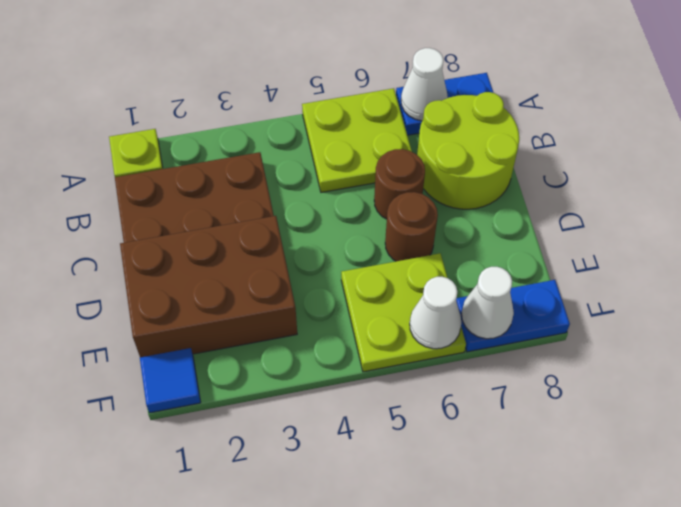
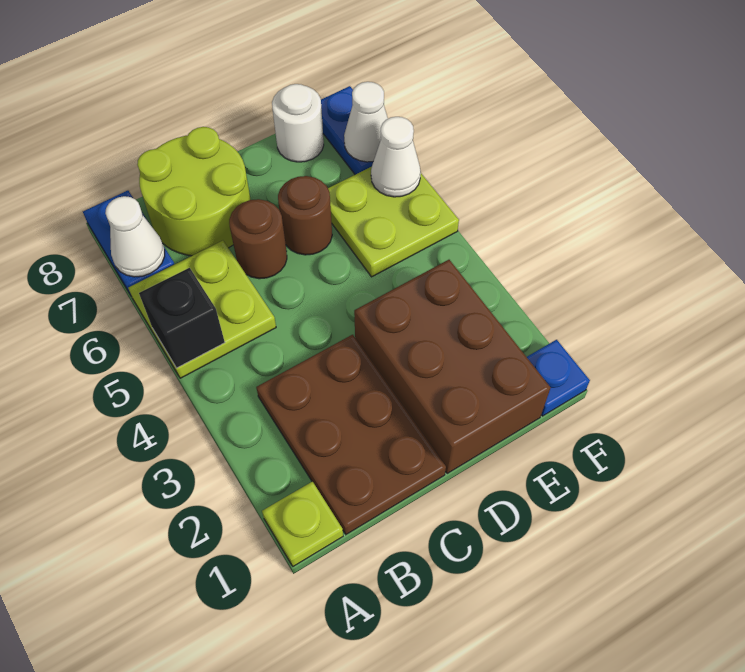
none -> black 1x1 brick [139,268,225,368]
none -> white 1x1 round brick [272,84,324,162]
blue 1x1 tile [140,348,201,413] -> blue 1x1 plate [527,340,590,416]

